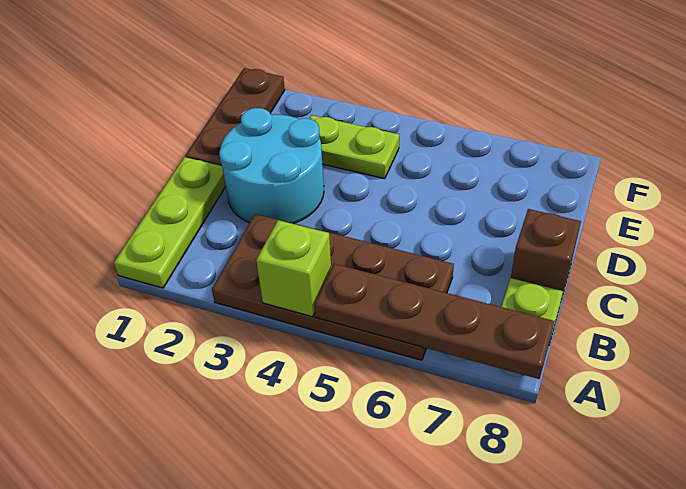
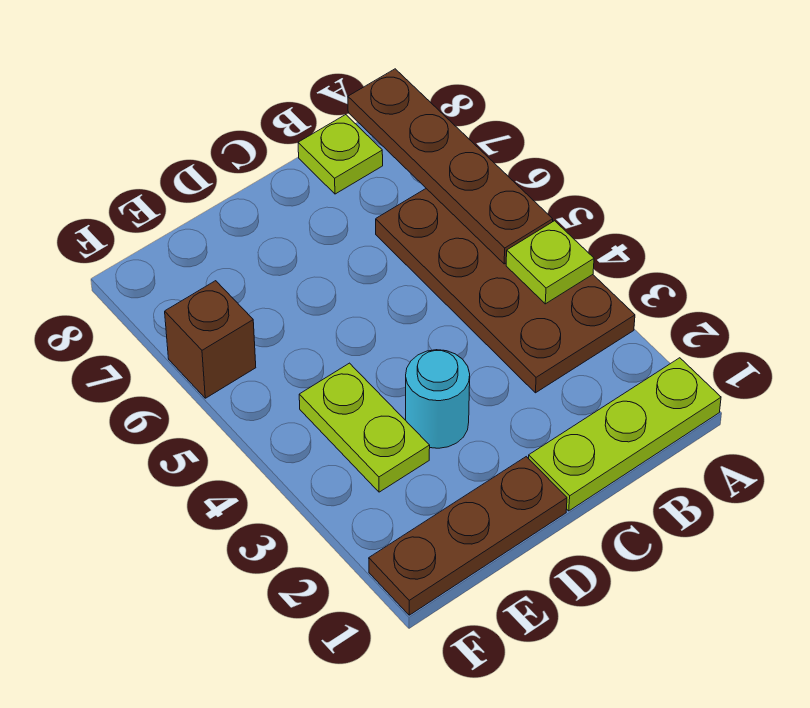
lime 1x1 brick [256,220,331,317] -> lime 1x1 plate [506,221,594,304]
cyan 2x2 round brick [219,108,324,223] -> cyan 1x1 round brick [406,350,470,448]
brown 1x1 brick [511,209,581,296] -> brown 1x1 brick moved to [165,281,256,398]

